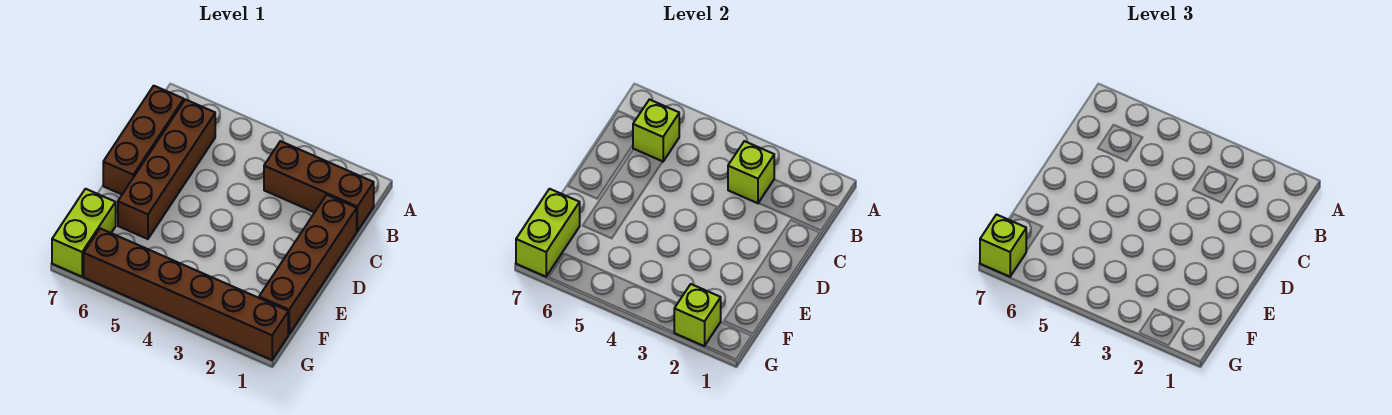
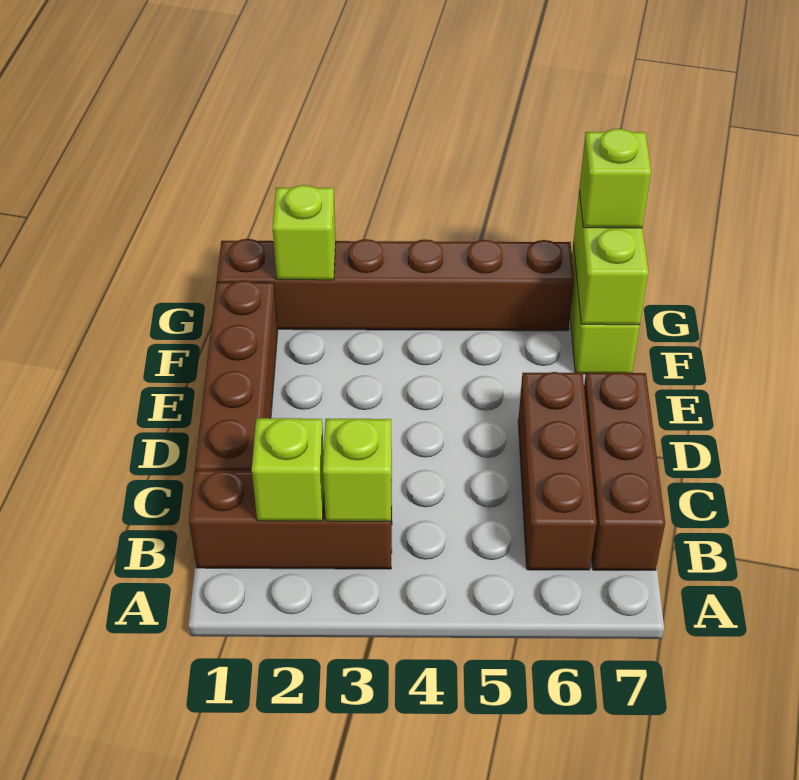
brown 1x4 brick [118,99,215,239] -> brown 1x3 brick [518,372,597,570]
lime 1x1 brick [633,99,679,162] -> lime 1x1 brick moved to [252,418,324,521]

